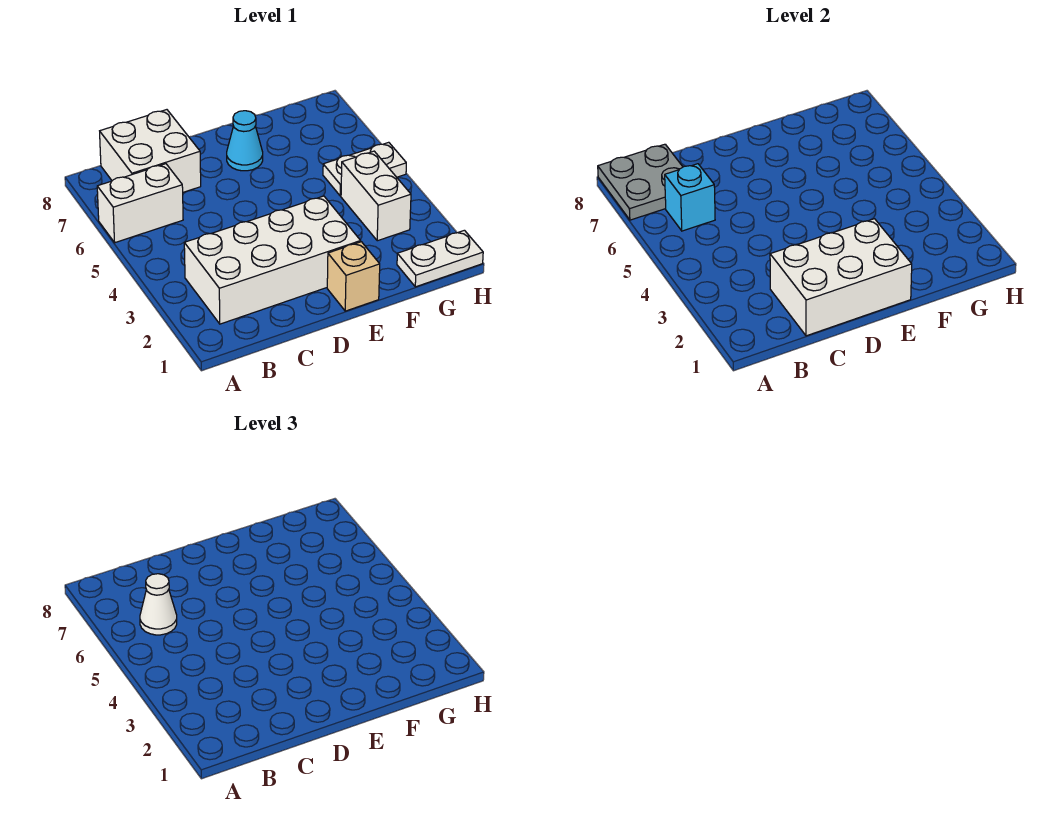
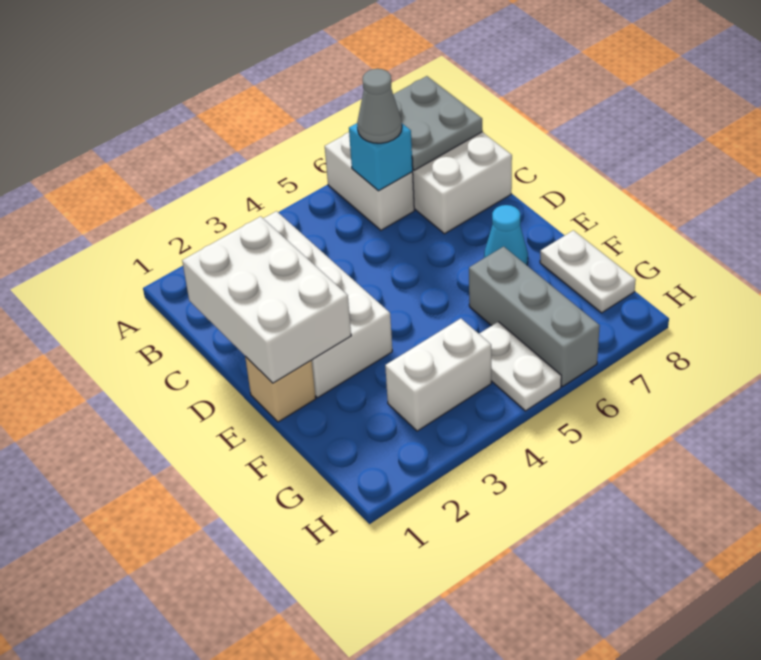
white 1x1 cone [140,574,177,635] -> grey 1x1 cone [357,69,402,143]
none -> grey 1x3 brick [469,247,600,387]
white 1x2 plate [397,230,483,287] -> white 1x2 plate moved to [540,230,636,313]

